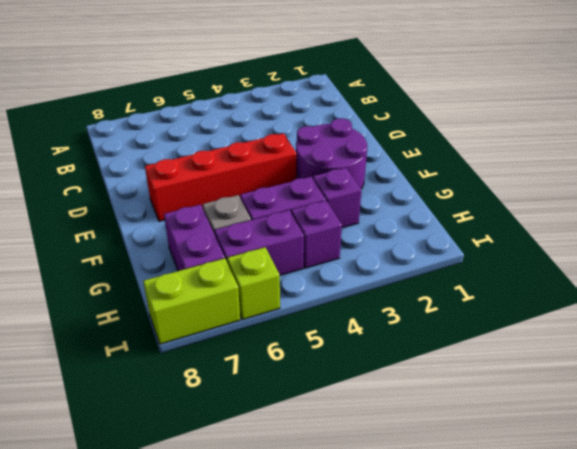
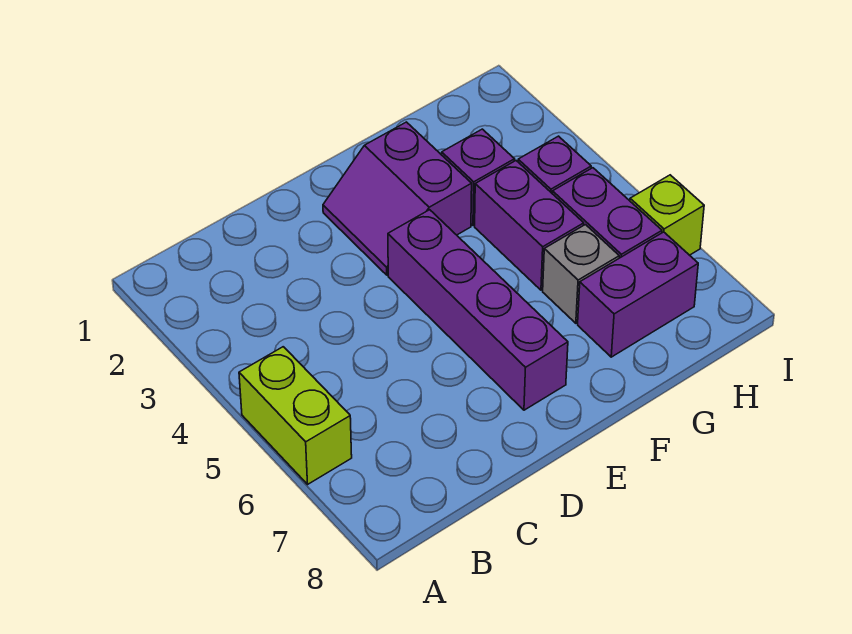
purple 2x2 round brick [296,118,368,189] -> purple 2x2 slope [323,122,472,275]
red 1x4 brick [145,133,296,221] -> purple 1x4 brick [388,210,568,410]
lime 1x2 brick [143,258,240,344] -> lime 1x2 brick moved to [239,347,352,484]

